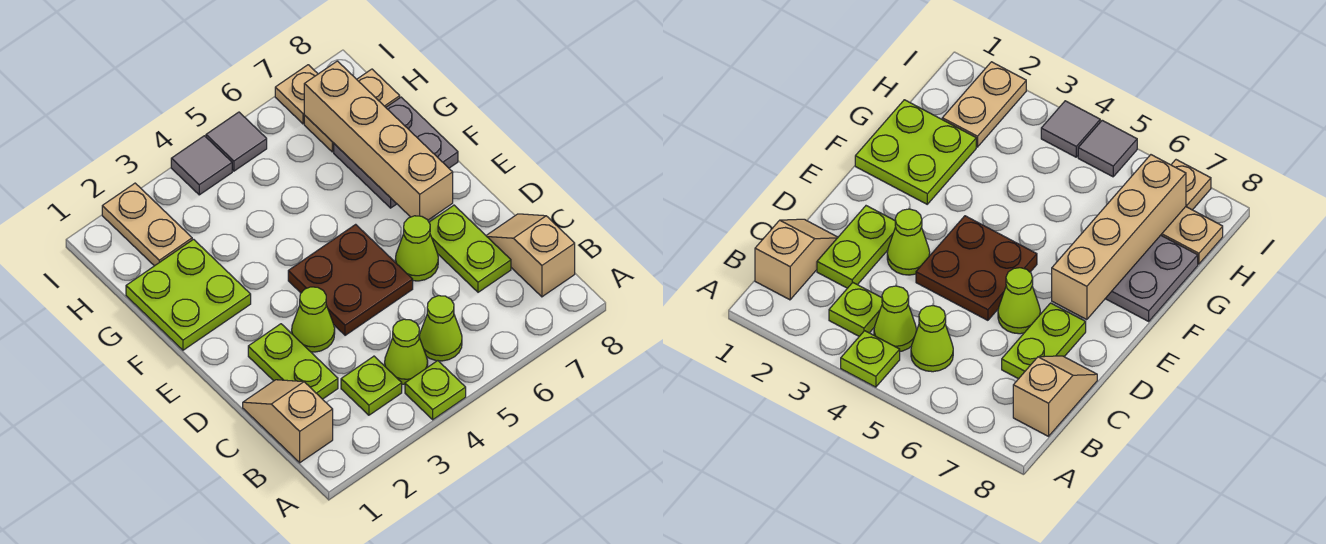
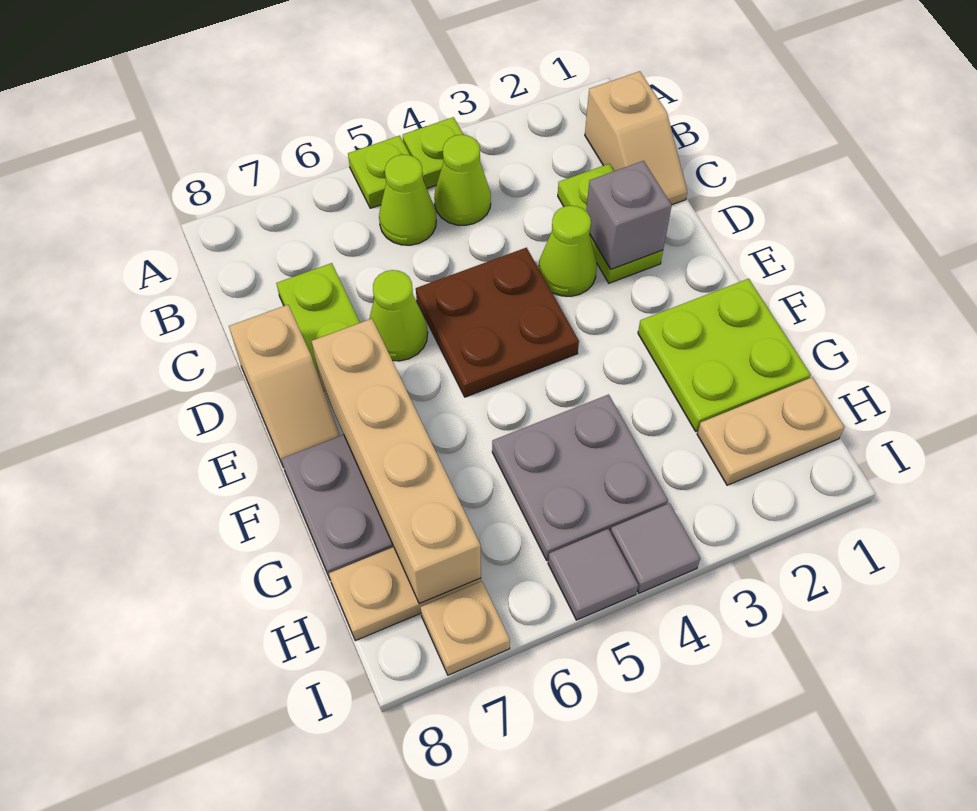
lime 1x1 plate [341,356,402,415] -> lime 1x1 plate moved to [348,136,410,208]
tan 1x2 slope [486,214,575,297] -> tan 1x2 slope moved to [229,305,340,465]
none -> grey 1x1 brick [586,161,672,269]
none -> grey 2x2 plate [492,395,668,561]
tan 1x2 plate [102,183,192,266] -> tan 1x2 plate turned to [697,377,844,485]

